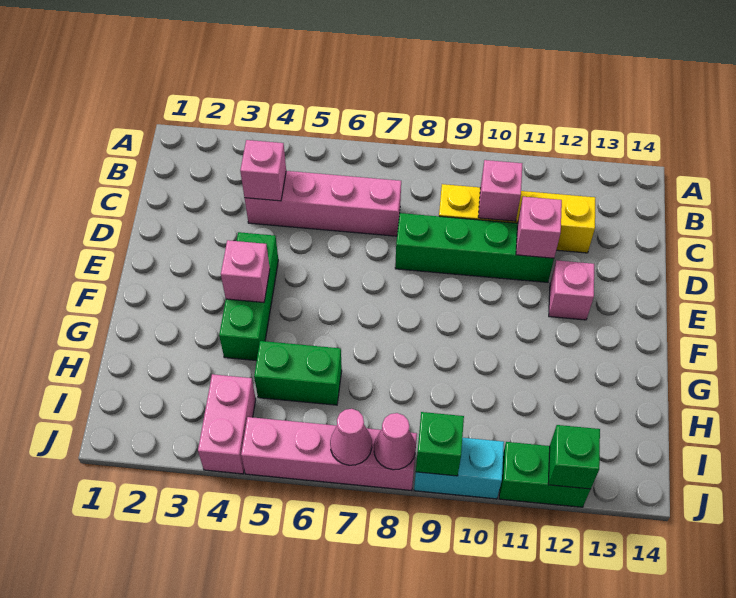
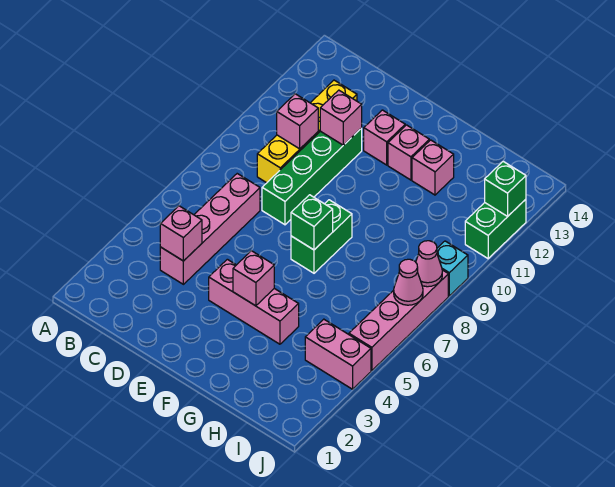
green 1x3 brick [219,232,278,361] -> pink 1x3 brick [209,259,299,344]
none -> pink 1x1 brick [388,125,429,180]
none -> pink 1x1 brick [412,140,454,195]
green 1x2 brick [254,341,342,405] -> green 1x2 brick moved to [291,200,352,273]
cyan 1x2 brick [414,438,504,499] -> cyan 1x1 brick [437,241,468,296]
green 1x1 brick [416,412,464,476] -> green 1x1 brick moved to [291,195,333,250]

